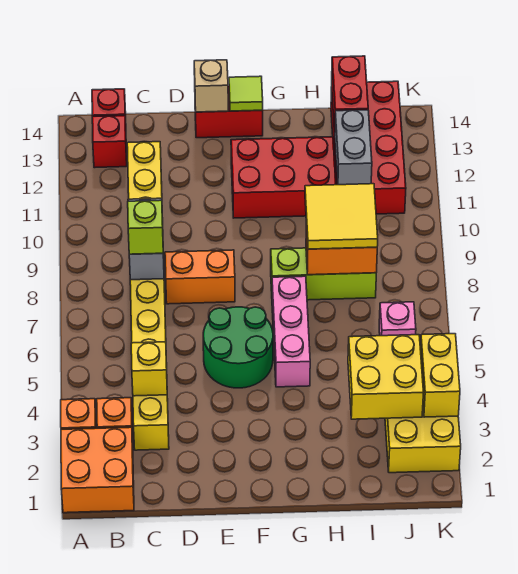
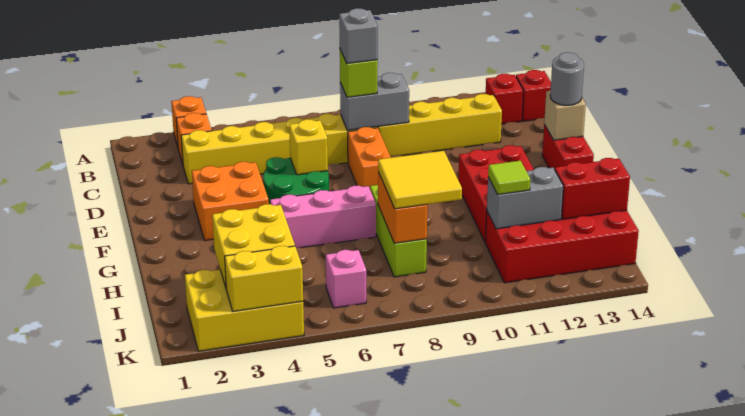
orange 2x2 brick [61,427,134,513] -> orange 2x2 brick moved to [192,162,269,240]
yellow 1x1 brick [131,342,167,396] -> yellow 1x1 brick moved to [289,119,328,175]
none -> grey 1x1 brick [339,8,378,63]
none -> grey 1x1 round brick [550,52,584,105]
lime 1x1 tile [229,76,263,111] -> lime 1x1 tile moved to [488,161,530,195]

